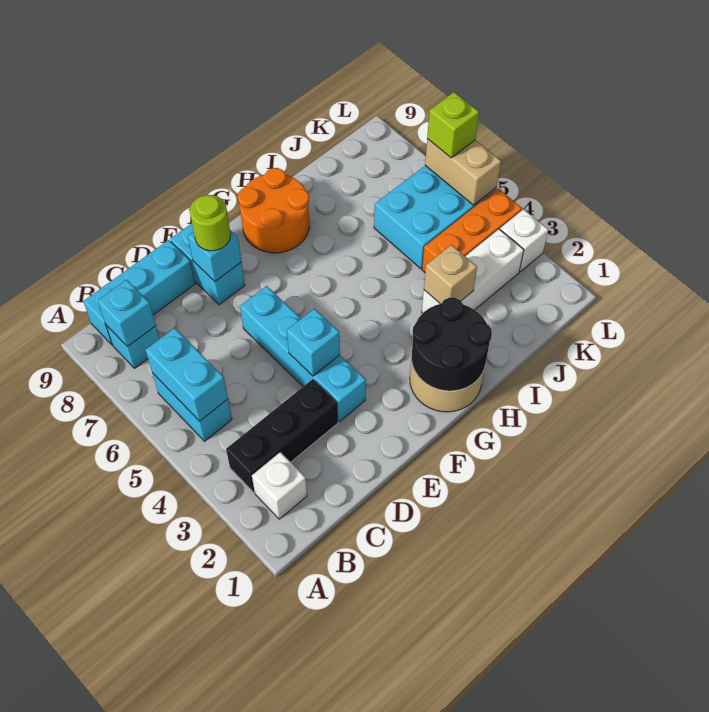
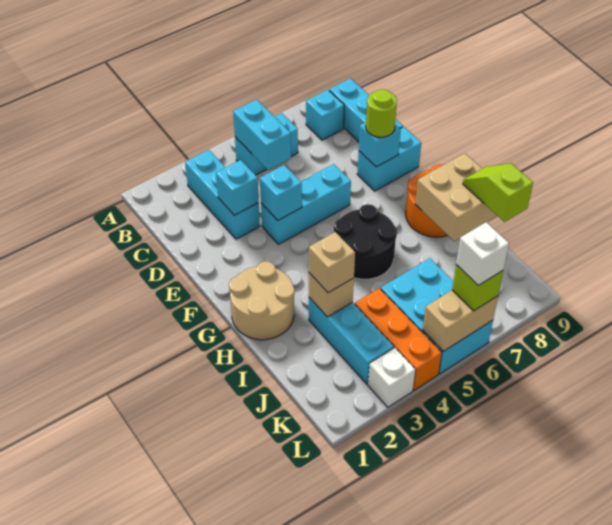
white 1x1 brick [252,452,307,519] -> white 1x1 brick moved to [456,222,509,285]
black 1x3 brick [226,379,338,493] -> cyan 1x3 brick [185,150,260,239]
cyan 1x2 brick [146,328,228,421] -> cyan 1x2 brick turned to [233,99,291,170]
cyan 1x1 brick [98,280,156,347] -> cyan 1x1 brick moved to [216,160,259,215]
cyan 1x4 brick [240,286,366,422] -> cyan 1x3 brick [261,164,351,244]
black 2x2 round brick [412,298,492,391] -> black 2x2 round brick moved to [334,204,397,279]
none -> tan 2x2 brick [415,153,497,241]
white 1x3 brick [422,229,524,313] -> cyan 1x3 brick [309,298,394,384]
none -> tan 1x1 brick [309,232,355,293]
none -> lime 1x2 slope [463,163,533,222]

